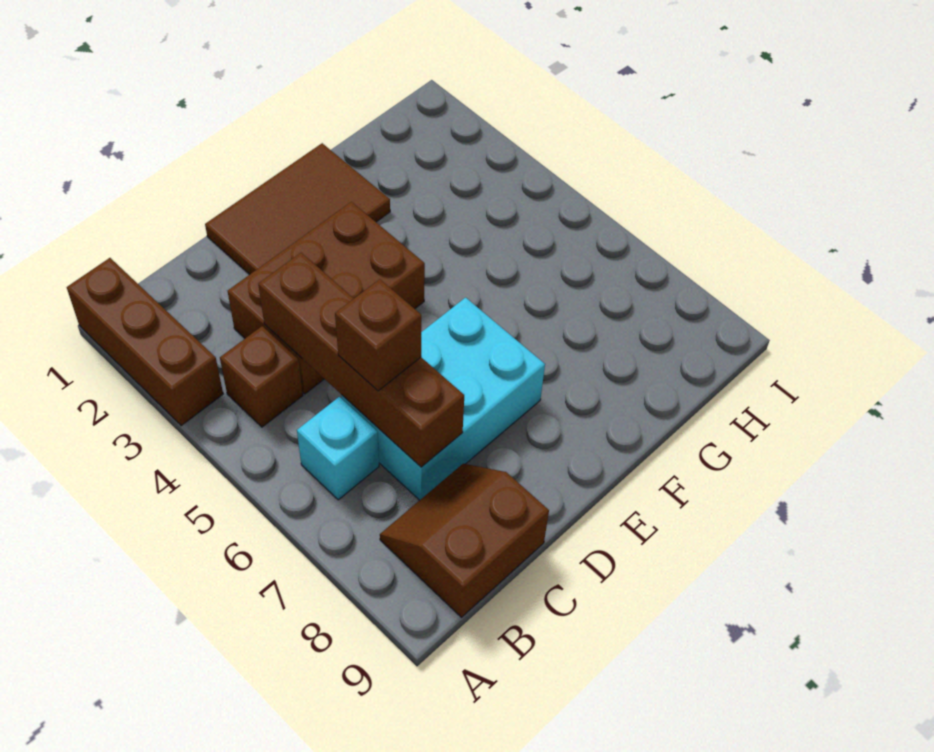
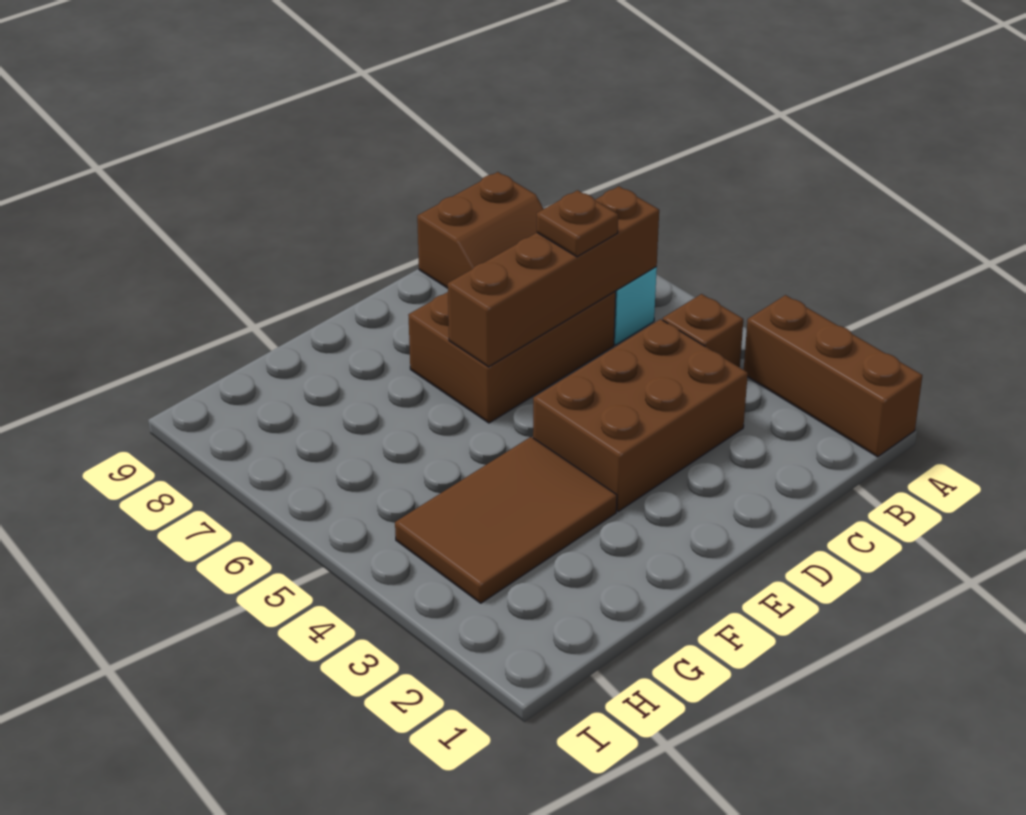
brown 1x4 brick [258,253,464,467] -> brown 1x4 brick turned to [448,186,659,367]
cyan 2x3 brick [342,298,545,500] -> brown 2x3 brick [408,292,616,423]
brown 1x1 brick [335,279,421,391] -> brown 1x1 plate [537,190,618,257]
brown 2x3 tile [205,143,390,275] -> brown 2x3 tile moved to [395,437,617,603]

